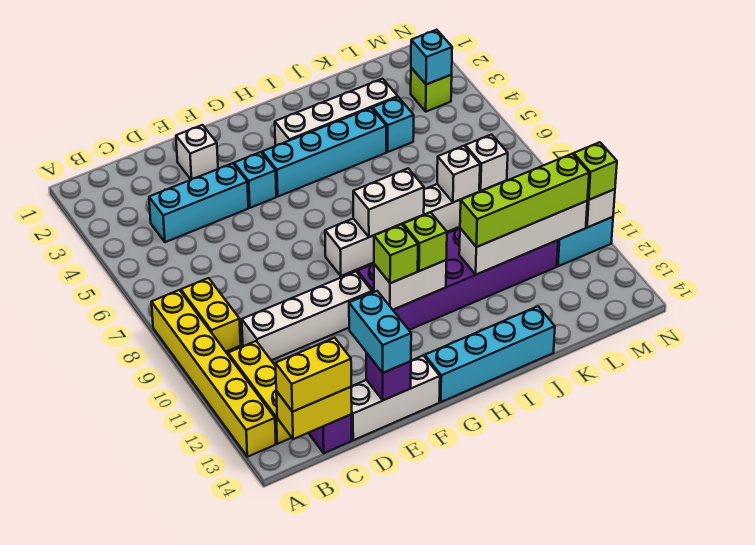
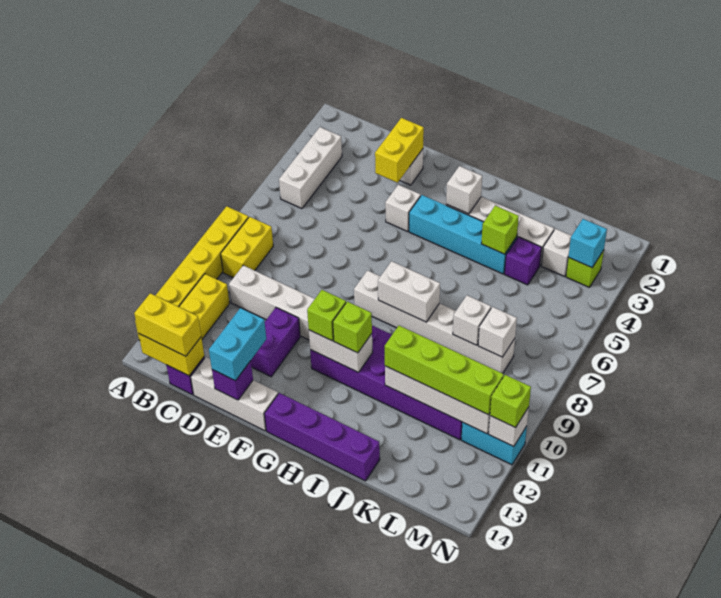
none -> white 1x3 brick [279,127,342,209]
cyan 1x3 brick [149,163,248,242] -> none
none -> yellow 1x2 brick [375,118,424,183]
none -> purple 1x2 brick [251,308,300,377]
cyan 1x1 brick [234,152,276,208] -> white 1x1 brick [385,185,421,232]
cyan 1x4 brick [425,306,555,402] -> purple 1x4 brick [264,393,380,481]
none -> white 1x1 brick [446,166,482,214]
none -> lime 1x1 brick [481,205,519,254]
cyan 1x1 brick [373,97,414,152] -> purple 1x1 brick [505,237,542,285]
none -> white 1x1 brick [542,229,571,277]

